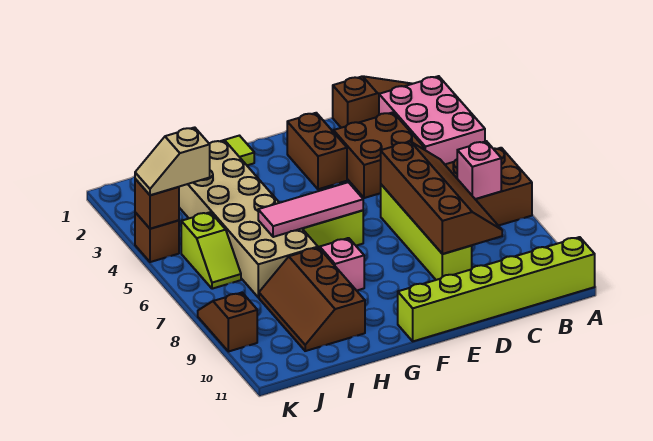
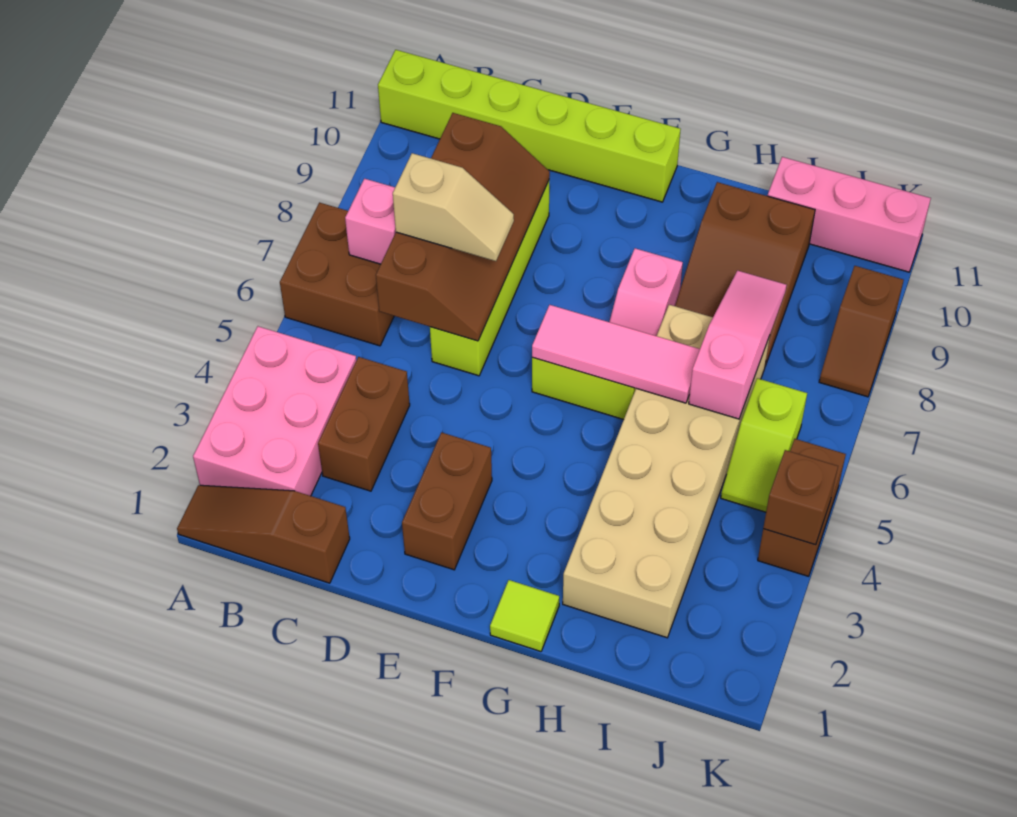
brown 2x2 brick [334,112,424,198] -> brown 1x2 brick [318,357,410,491]
brown 2x4 slope [381,141,502,254] -> brown 2x4 slope turned to [376,113,550,341]
brown 2x3 slope [259,247,365,351] -> brown 2x3 slope turned to [675,182,815,366]
none -> pink 1x3 slope [689,271,786,419]
none -> pink 1x3 brick [768,157,931,272]
tan 1x2 slope [135,127,210,195] -> tan 1x2 slope moved to [393,153,514,261]
lime 1x2 slope [181,212,241,289] -> lime 1x2 slope turned to [721,378,807,512]
brown 1x1 brick [135,212,179,262] -> brown 1x2 brick [758,439,846,576]

